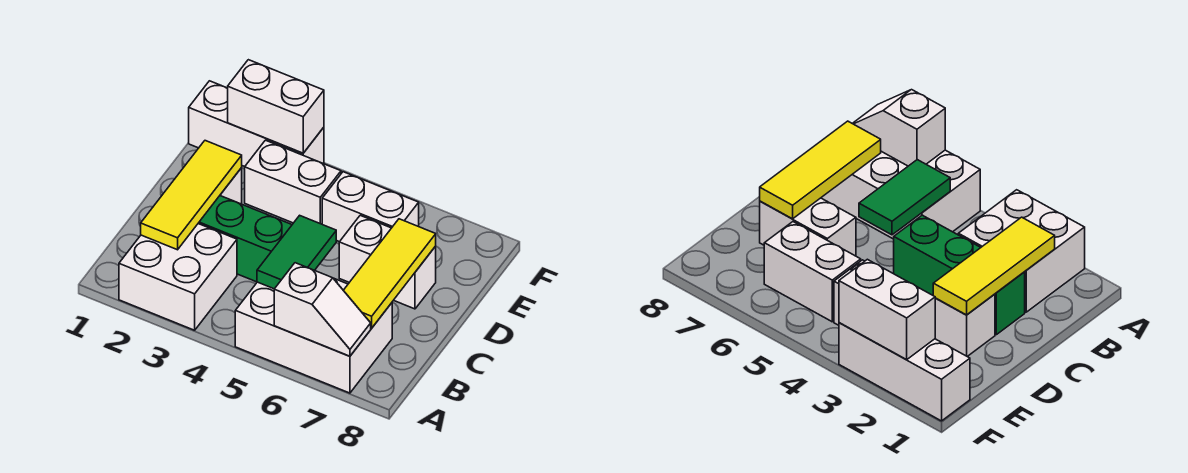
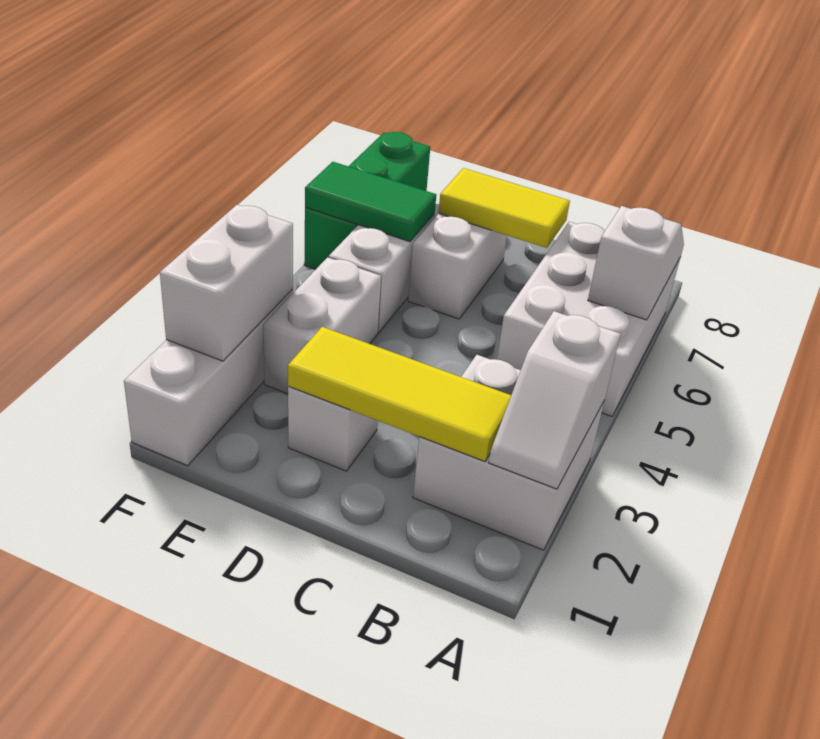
none -> white 1x2 slope [489,311,620,489]
green 1x2 tile [257,215,336,289] -> green 1x2 tile moved to [305,162,436,242]
yellow 1x3 tile [343,219,436,328] -> yellow 1x2 tile [438,168,570,248]
green 1x3 brick [198,196,292,282] -> green 1x3 brick moved to [304,132,430,269]

